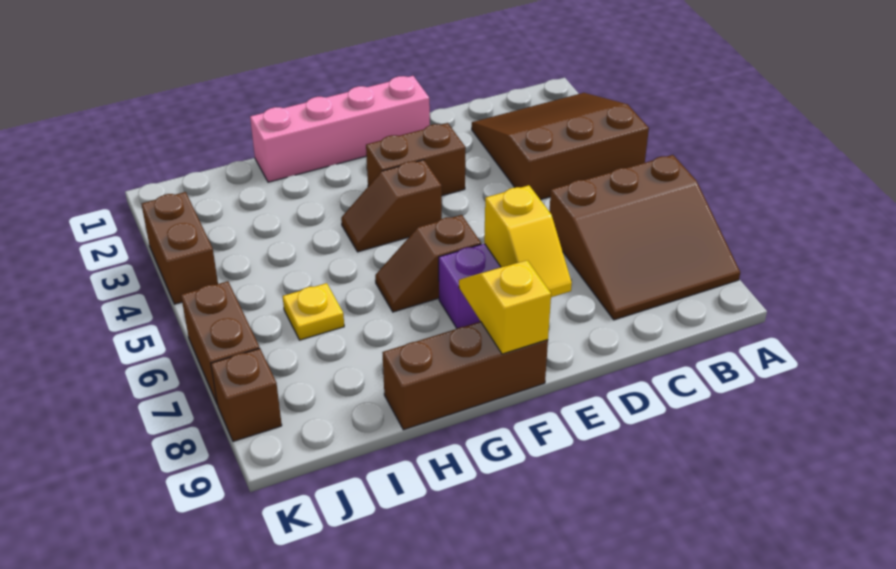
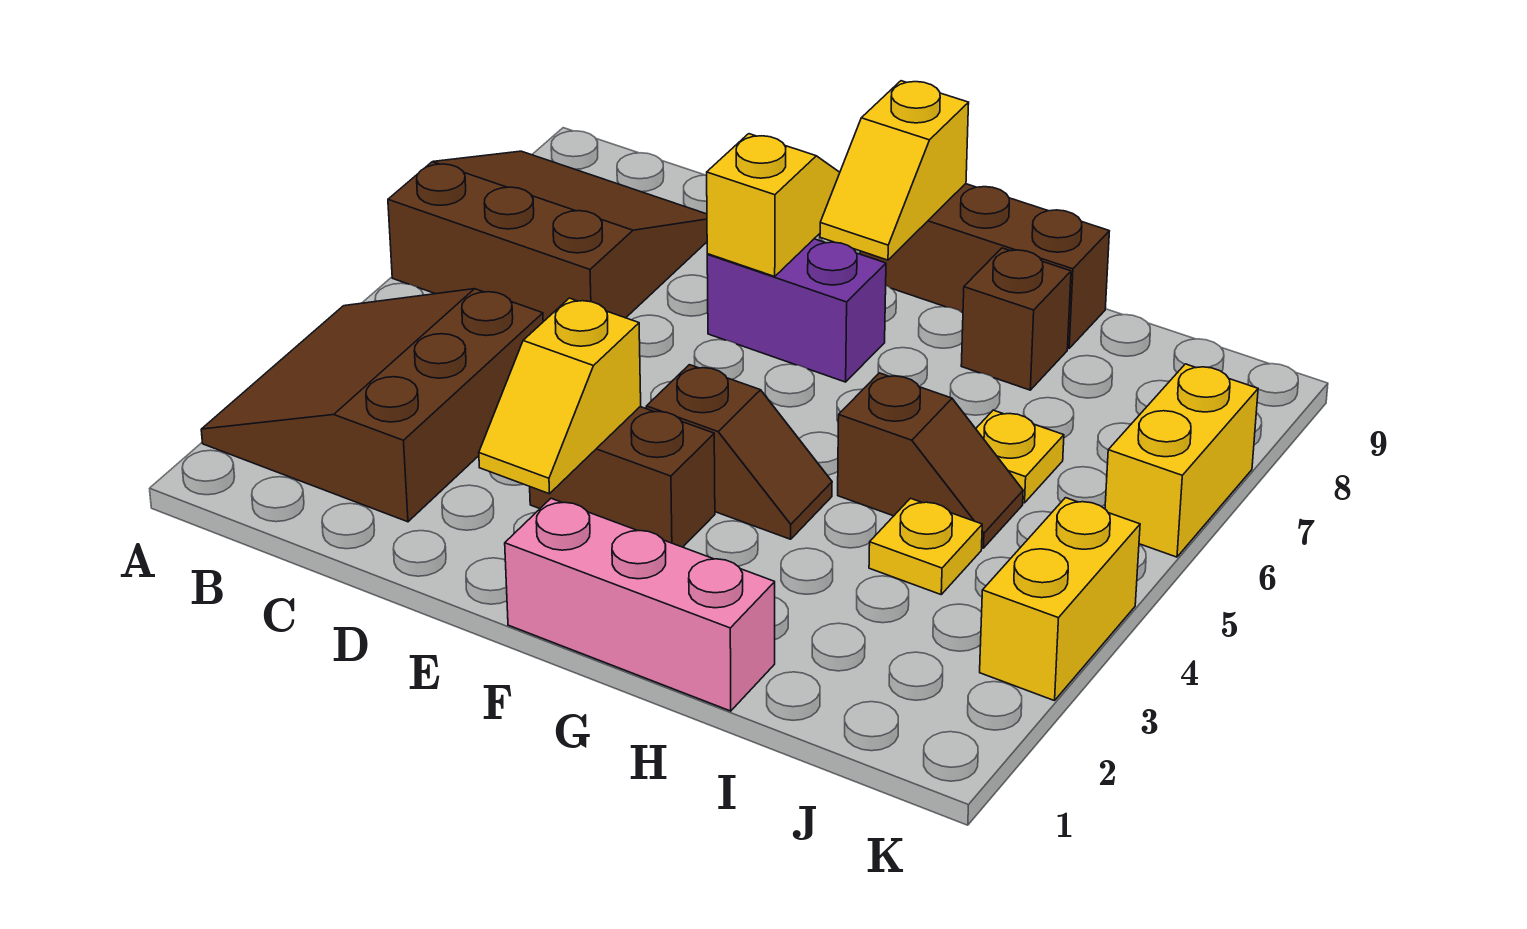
brown 3x3 slope [472,93,649,200] -> brown 3x3 slope turned to [201,289,543,522]
pink 1x4 brick [250,76,430,182] -> pink 1x3 brick [505,498,775,711]
none -> yellow 1x2 slope [479,298,641,494]
brown 1x2 slope [375,215,481,312] -> brown 1x2 slope moved to [838,373,1023,548]
none -> yellow 1x1 plate [869,498,982,594]
brown 1x2 brick [141,192,218,304] -> yellow 1x2 brick [980,498,1140,701]
brown 1x2 brick [181,281,260,405] -> yellow 1x2 brick [1105,364,1258,557]
brown 1x1 brick [211,349,282,441] -> brown 1x1 brick moved to [961,248,1071,390]

